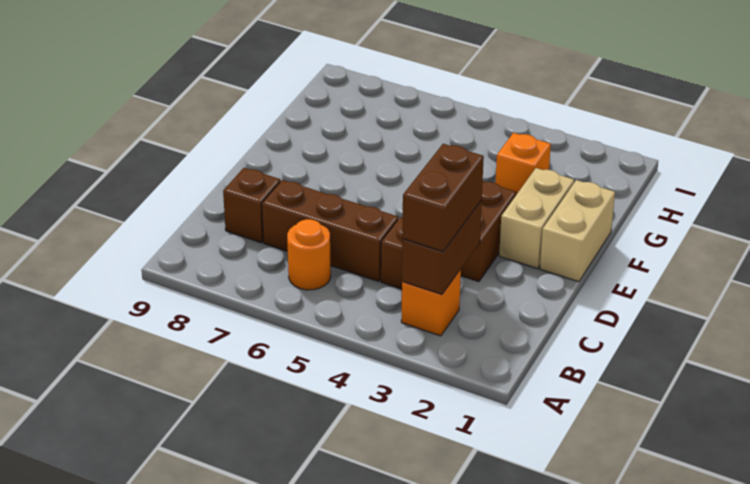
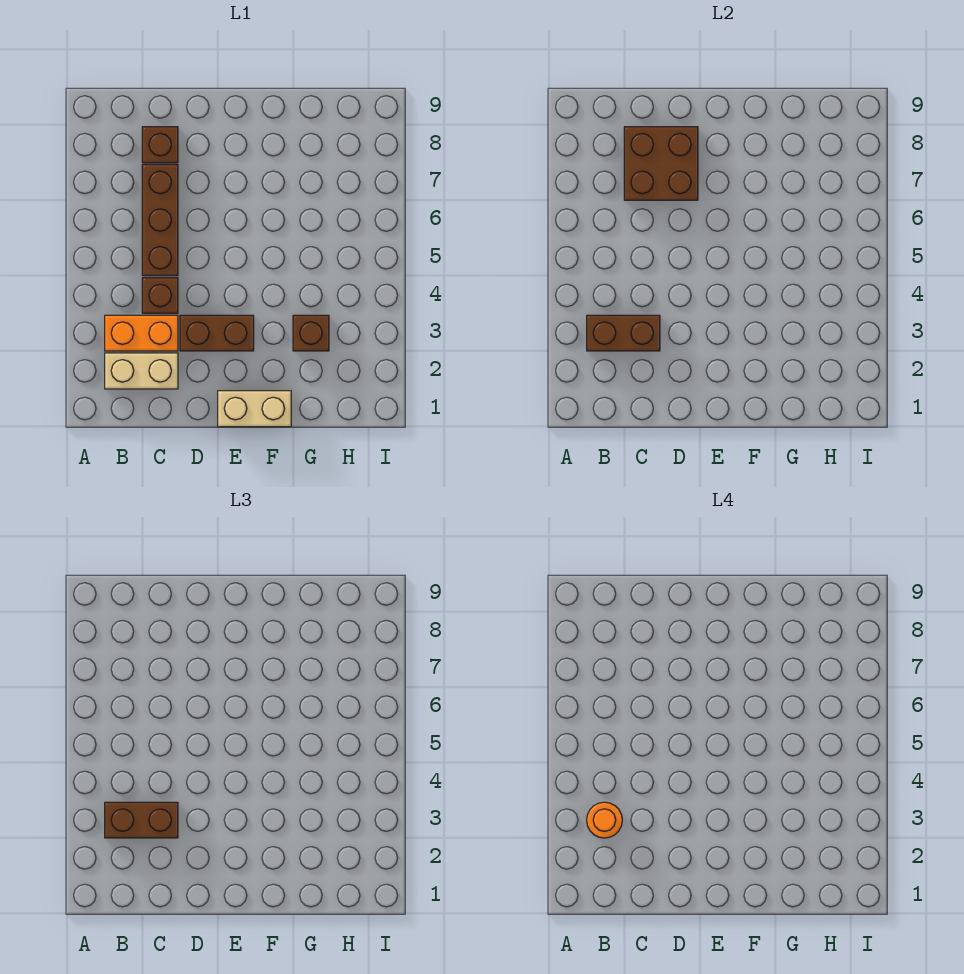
orange 1x1 brick [401,269,461,336] -> orange 1x2 brick [105,315,178,351]
orange 1x1 round brick [287,219,331,290] -> orange 1x1 round brick moved to [587,802,622,838]
none -> brown 2x2 brick [624,127,698,200]
tan 1x2 brick [499,168,574,269] -> tan 1x2 brick moved to [105,353,178,389]
orange 1x1 brick [495,133,551,195] -> brown 1x1 brick [293,315,329,351]

